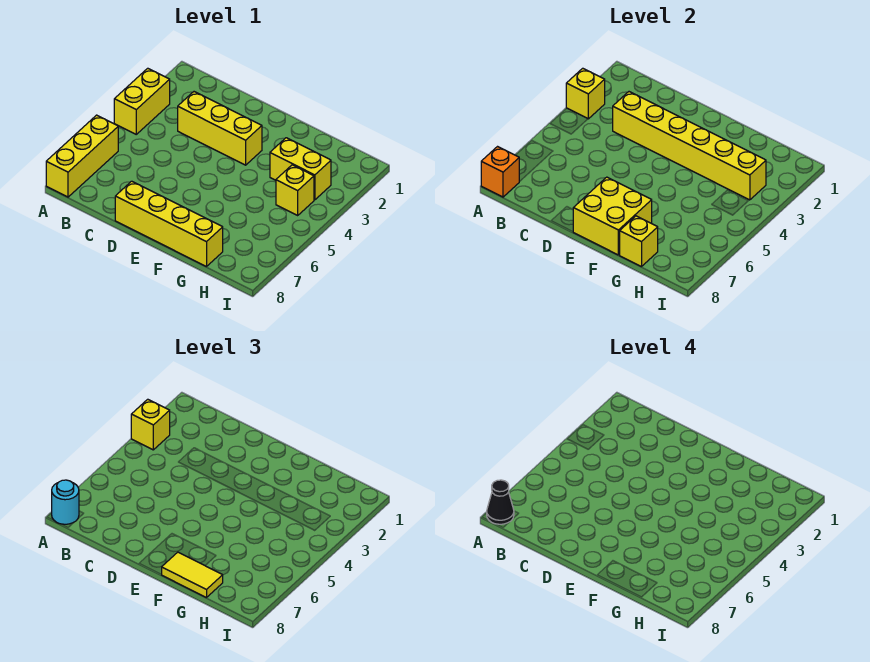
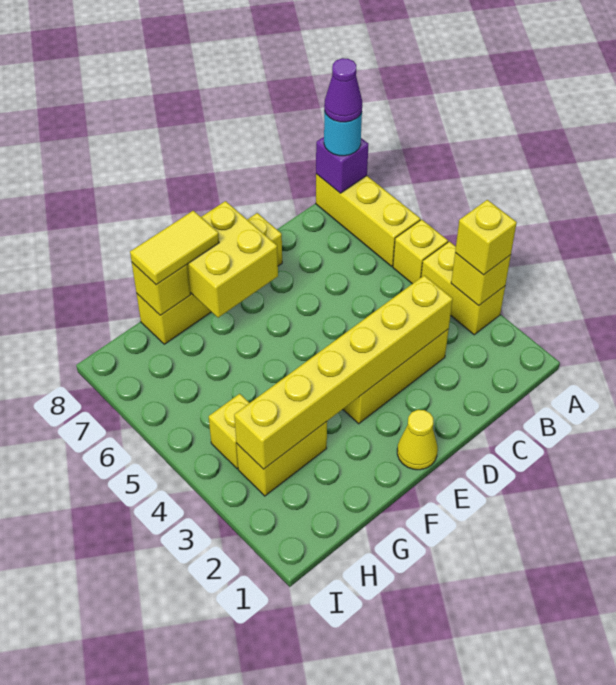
none -> yellow 1x1 brick [393,219,448,284]
orange 1x1 brick [481,147,519,197] -> purple 1x1 brick [316,137,369,193]
black 1x1 cone [487,480,514,524] -> purple 1x1 cone [324,58,362,122]
none -> yellow 1x1 cone [397,410,438,470]

